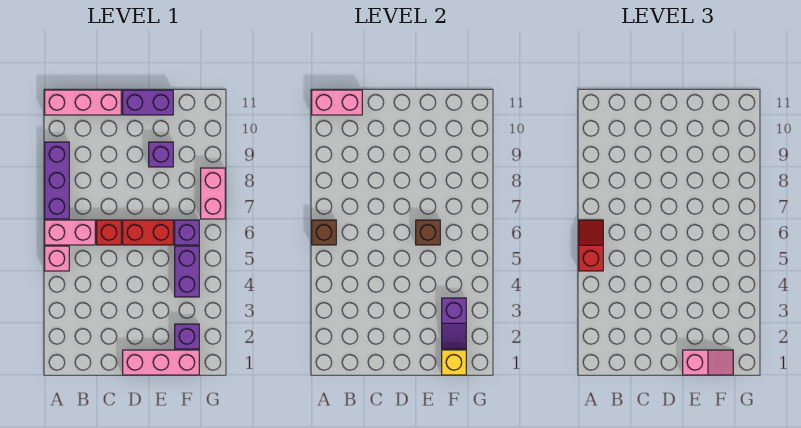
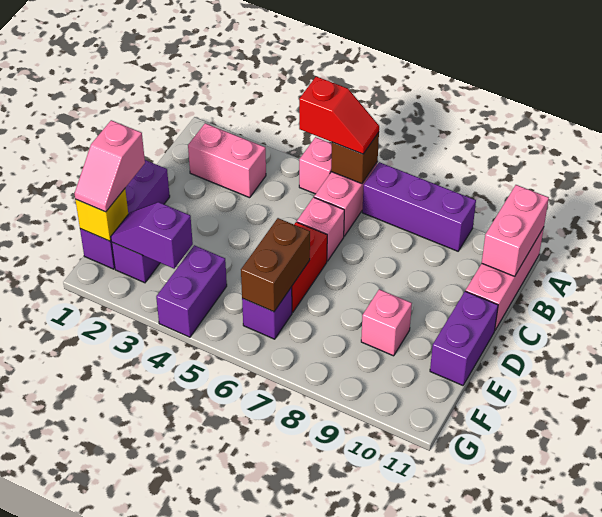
red 1x1 brick [97,220,121,245] -> pink 1x1 brick [297,197,344,261]
pink 1x3 brick [123,350,199,375] -> purple 1x3 brick [80,160,170,269]
brown 1x1 brick [416,220,440,245] -> brown 1x2 brick [241,218,310,312]
purple 1x1 brick [149,142,173,167] -> pink 1x1 brick [361,289,412,356]
purple 1x2 brick [175,246,199,297] -> purple 1x2 brick turned to [156,245,227,337]
pink 1x2 brick [201,168,225,219] -> pink 1x2 brick moved to [188,123,266,198]

